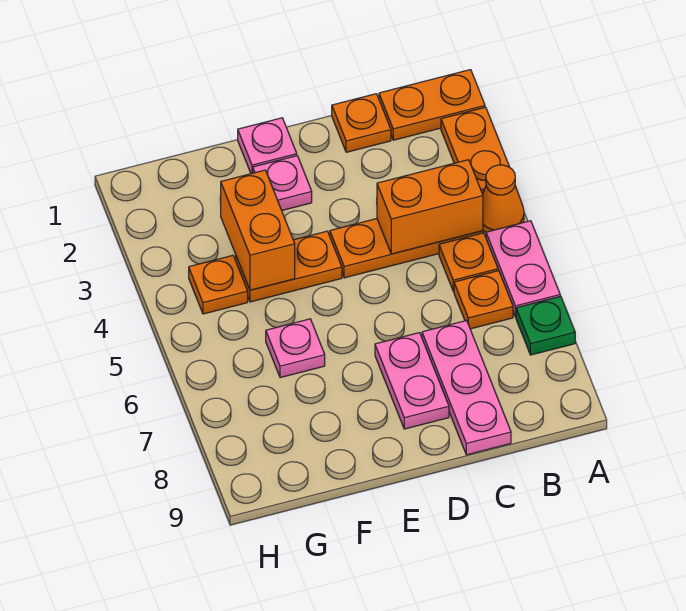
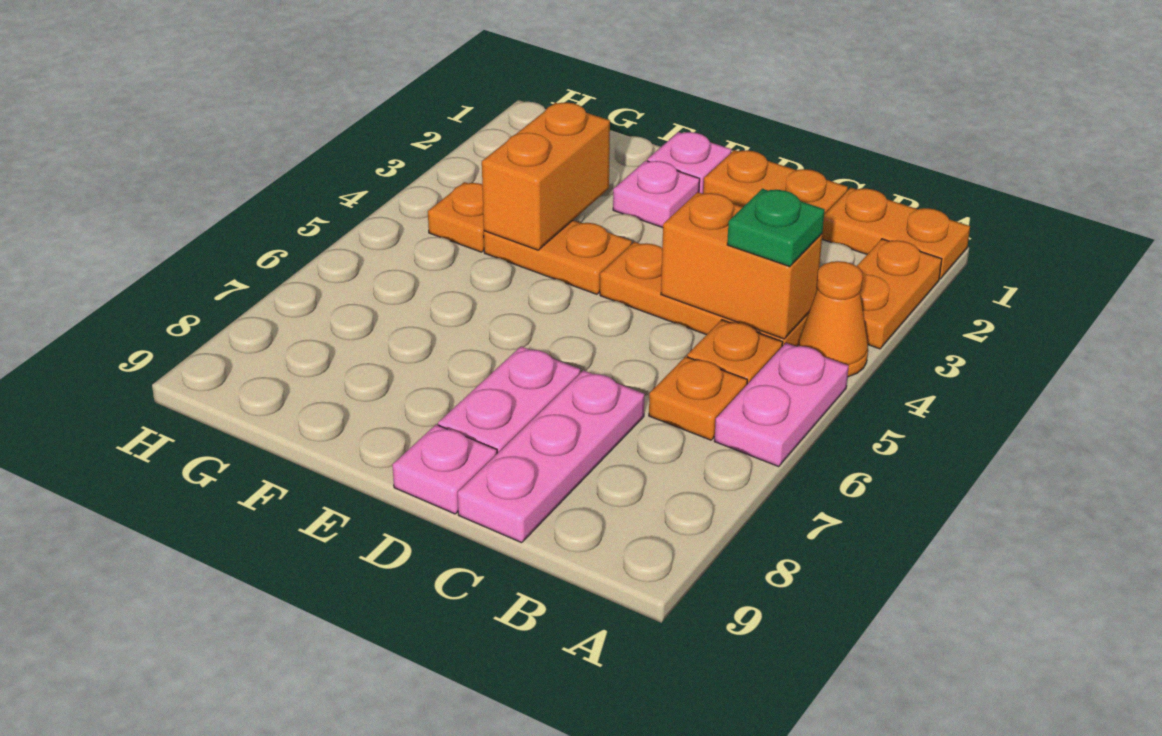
green 1x1 plate [516,296,575,355] -> green 1x1 plate moved to [727,189,825,267]
orange 1x1 plate [332,94,391,152] -> orange 1x2 plate [703,150,848,214]
pink 1x1 plate [266,319,325,378] -> pink 1x1 plate moved to [393,425,497,514]

